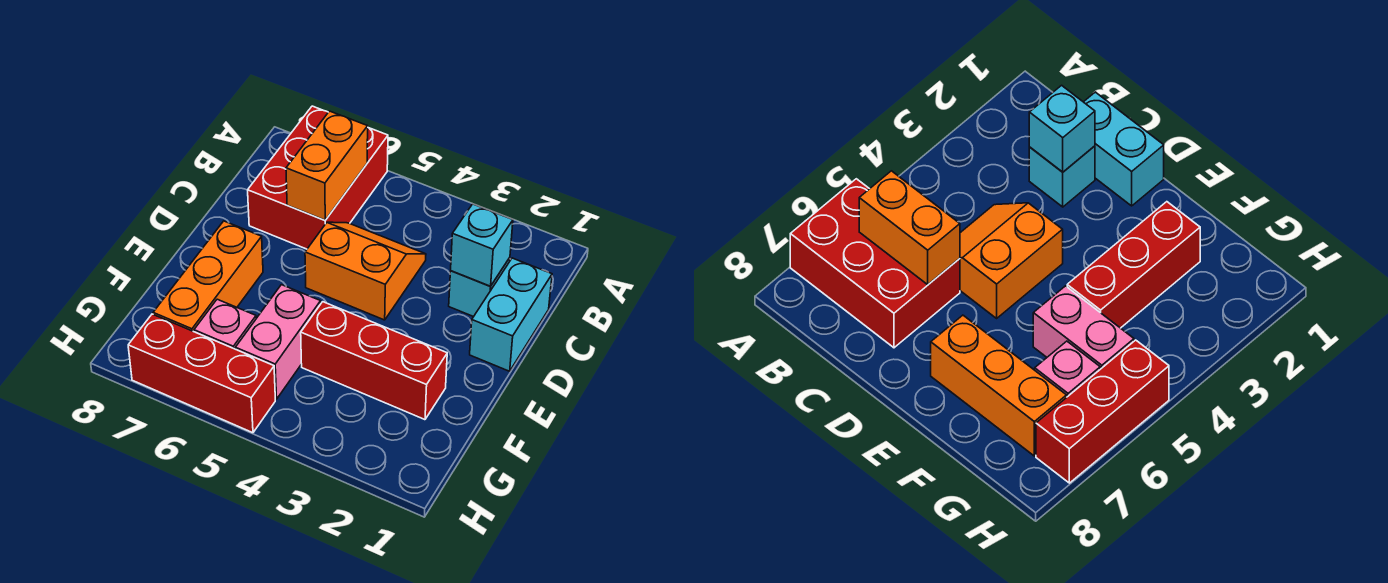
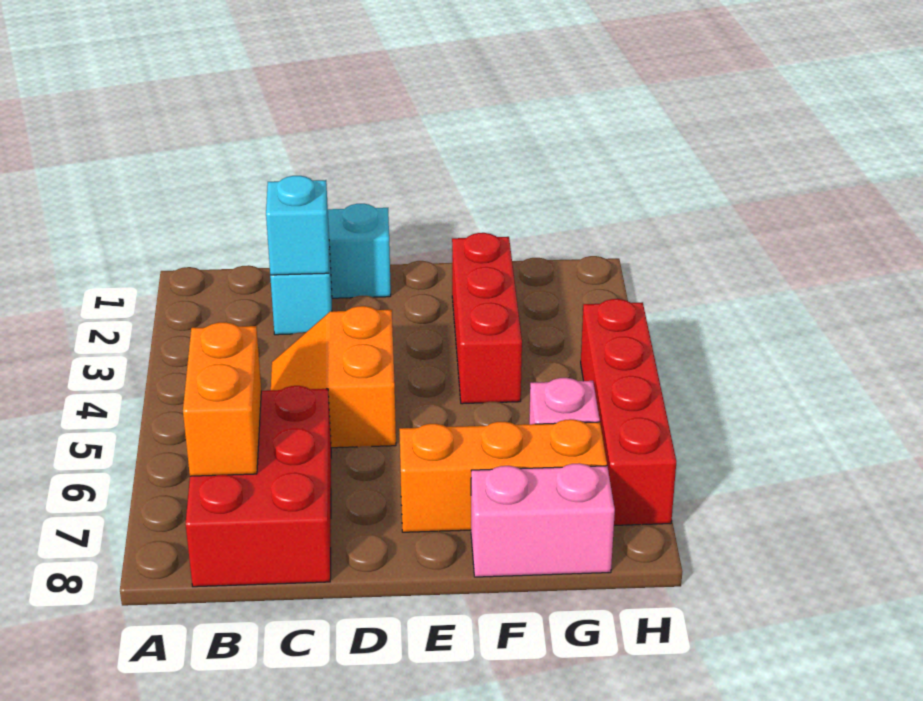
red 2x3 brick [248,106,388,249] -> red 2x3 brick turned to [186,386,331,587]
orange 1x2 brick [286,111,368,220] -> orange 1x2 brick turned to [183,322,261,476]
pink 1x2 brick [235,285,321,399] -> pink 1x2 brick moved to [471,463,615,577]
red 1x3 brick [128,314,275,433] -> red 1x4 brick [581,299,676,525]

